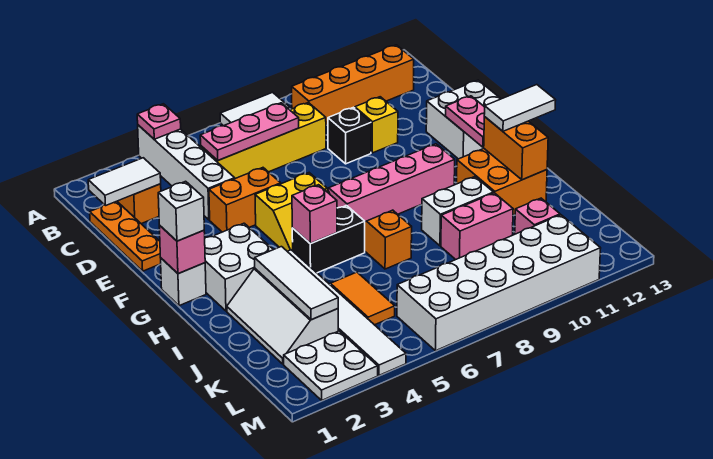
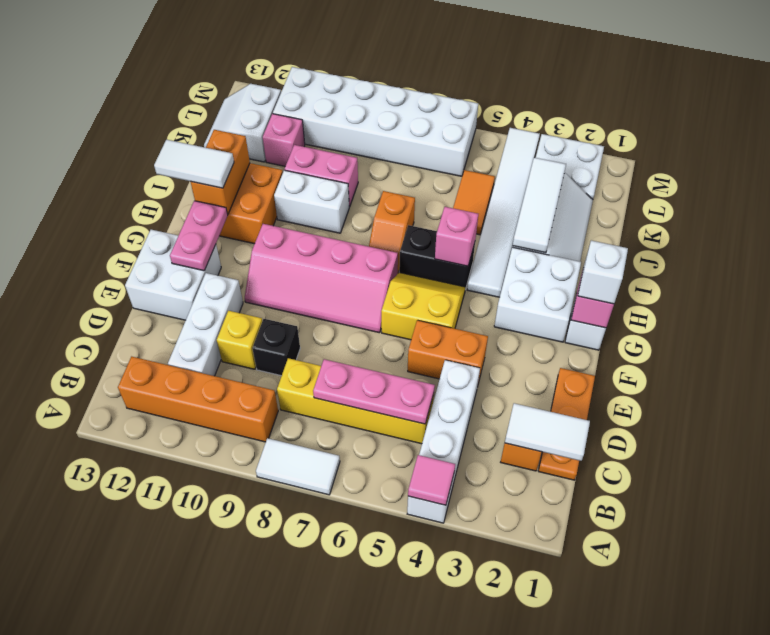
pink 1x1 plate [137,104,181,139] -> pink 1x1 tile [408,455,455,505]
none -> white 1x3 brick [168,273,243,376]
none -> white 2x2 slope [204,84,281,162]

